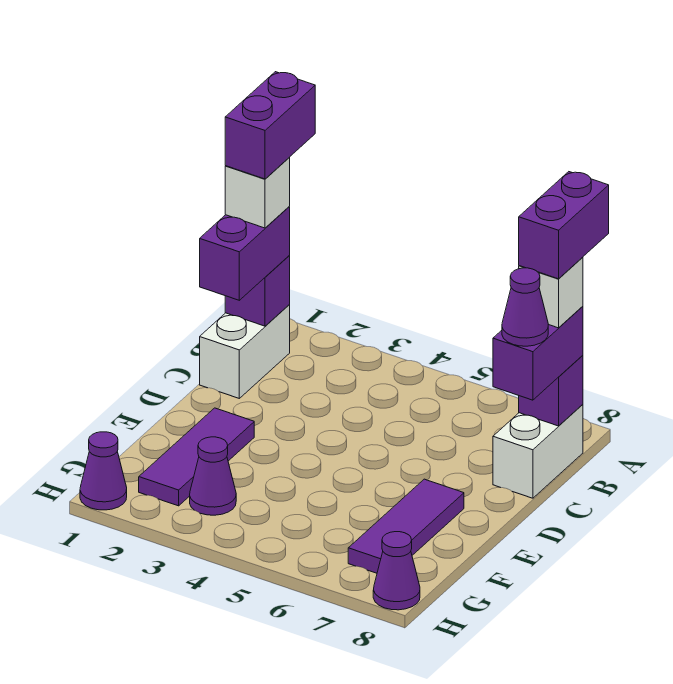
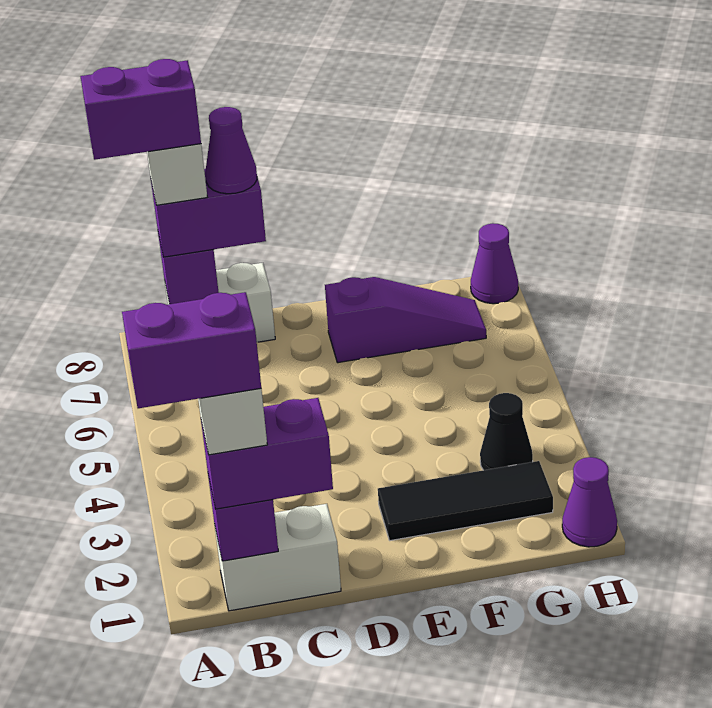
purple 1x3 tile [139,408,254,506] -> black 1x3 tile [378,461,553,541]
purple 1x3 tile [348,479,464,573] -> purple 1x3 slope [325,277,486,363]
purple 1x1 cone [190,437,236,515] -> black 1x1 cone [480,393,533,470]

